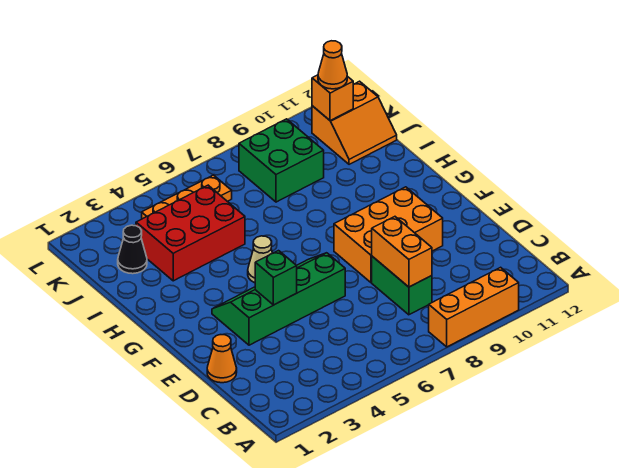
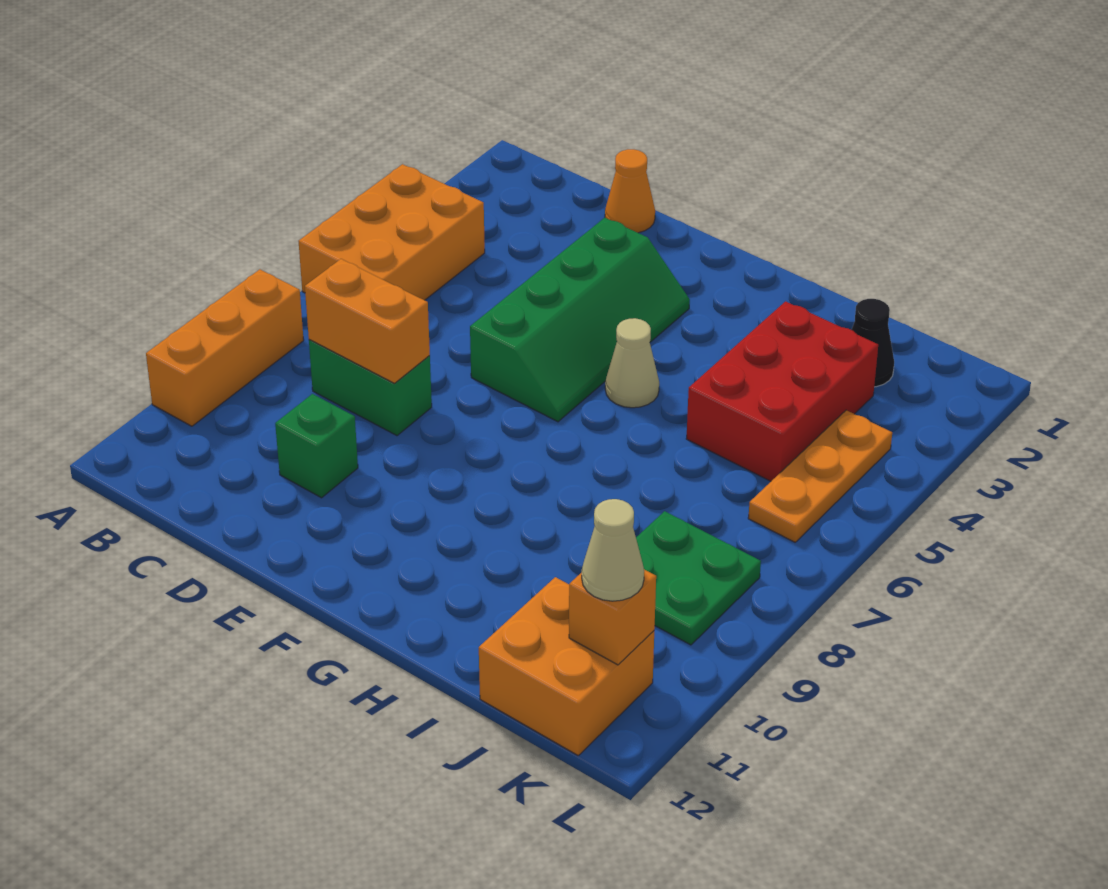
green 1x1 brick [255,251,297,305] -> green 1x1 brick moved to [275,394,358,498]
orange 2x3 brick [334,187,443,282] -> orange 2x3 brick moved to [299,164,485,300]
green 2x2 brick [239,119,324,202] -> green 2x2 plate [636,511,761,645]
orange 2x2 slope [312,81,397,164] -> orange 2x2 brick [479,577,654,755]
orange 1x1 cone [318,41,347,89] -> tan 1x1 cone [582,499,644,601]

